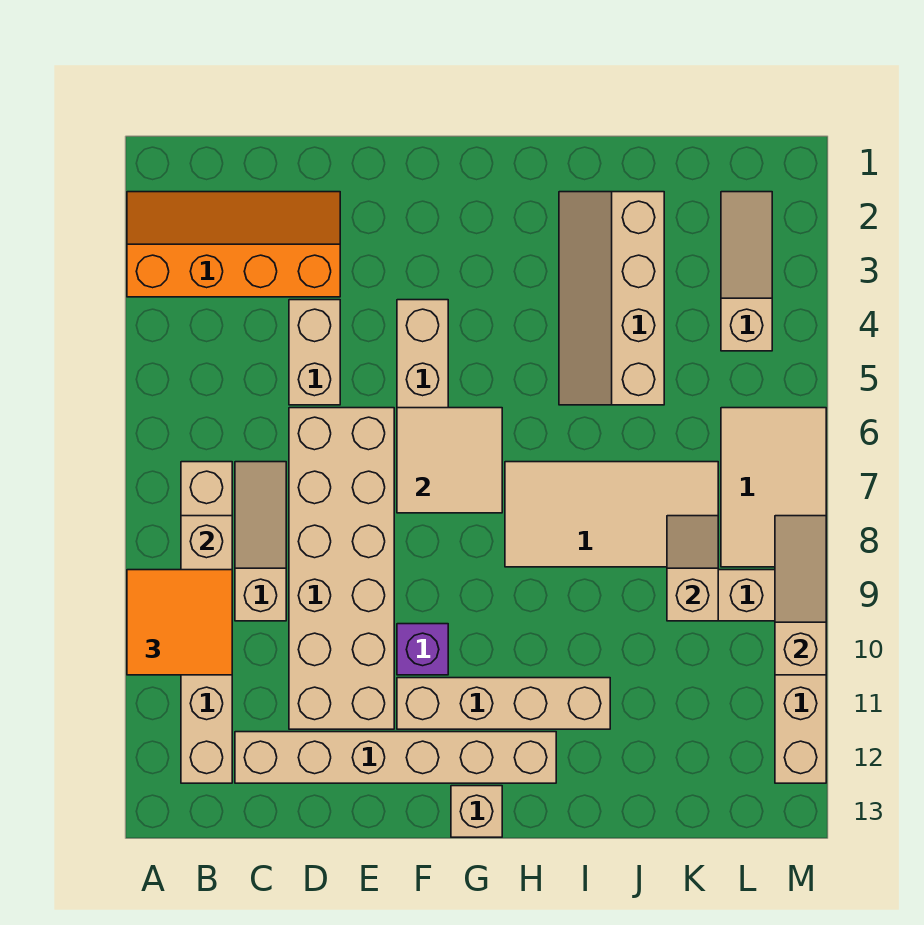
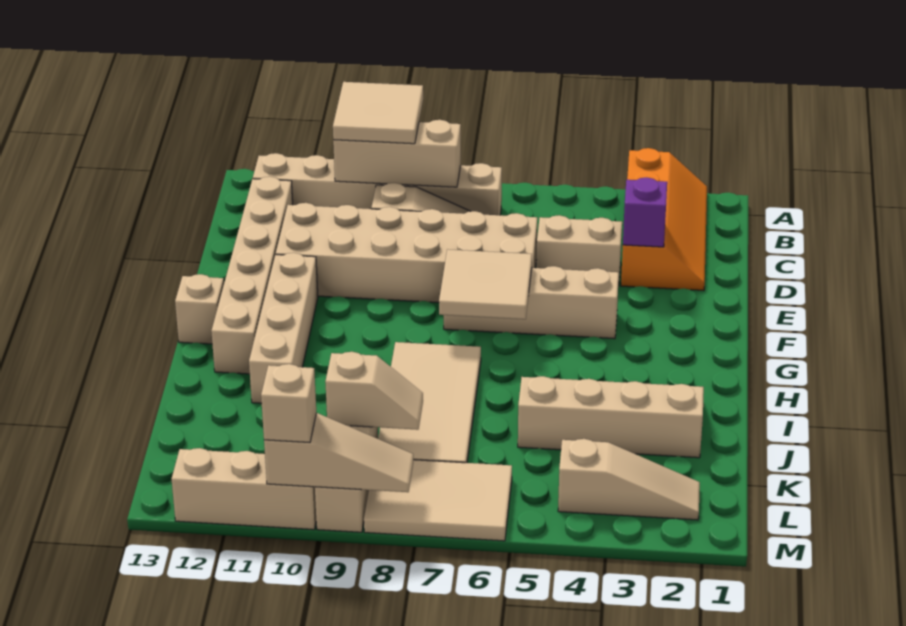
orange 2x2 tile [127,570,232,675] -> tan 2x2 tile [333,82,423,144]
purple 1x1 brick [397,624,448,675] -> purple 1x1 brick moved to [623,178,667,247]
none -> tan 1x1 brick [261,364,316,442]

